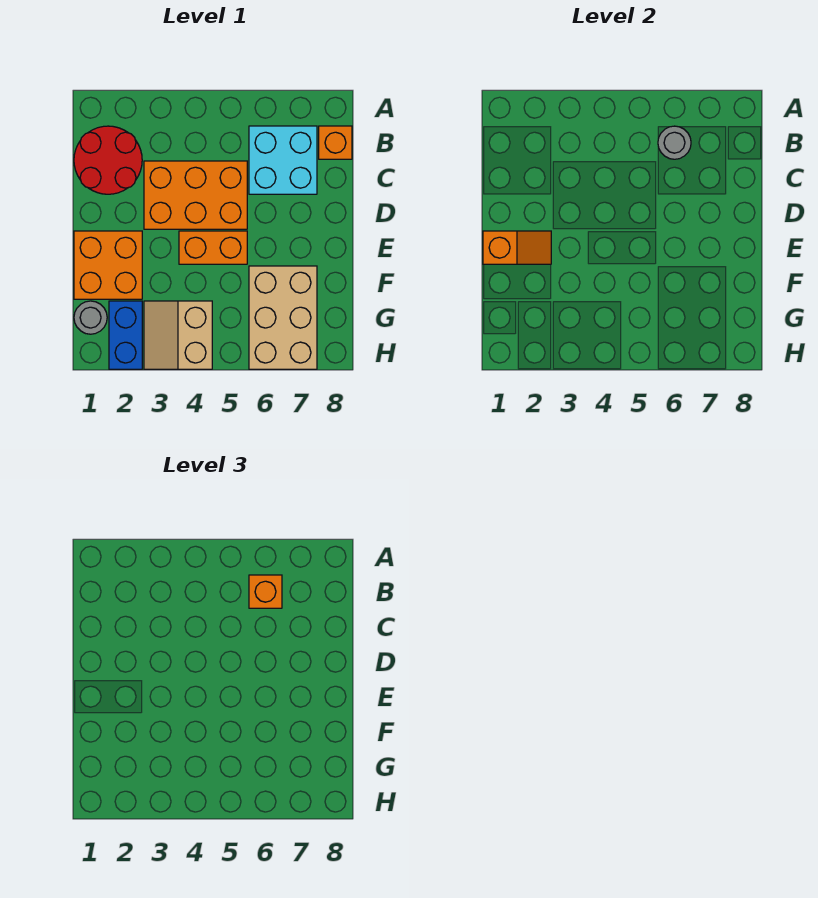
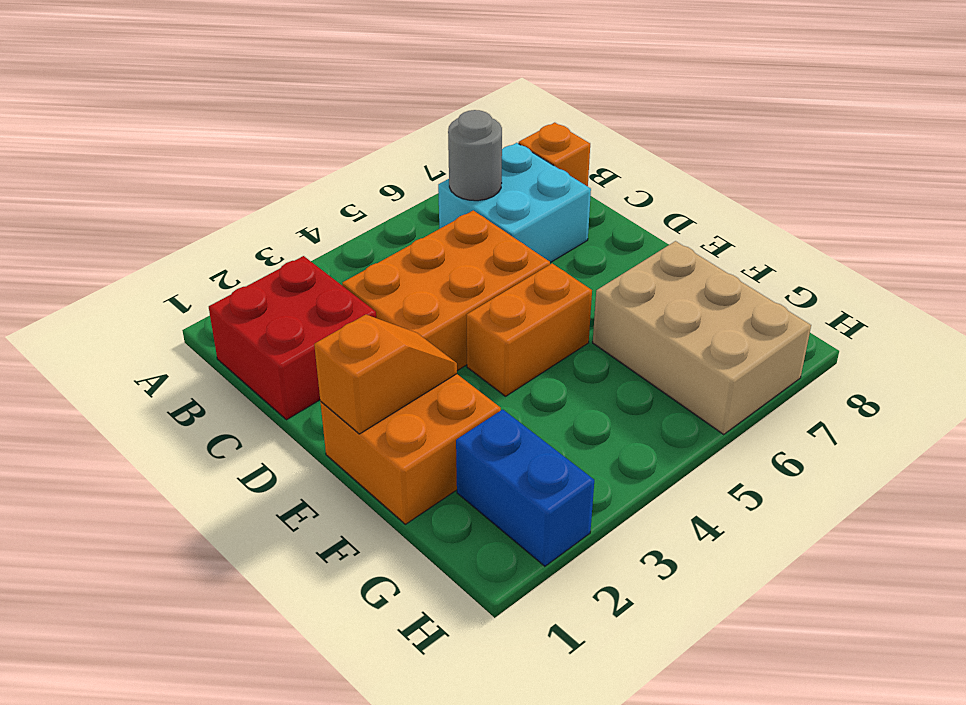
red 2x2 round brick [74,126,142,194] -> red 2x2 brick [209,256,376,420]
orange 1x1 brick [249,575,282,608] -> none
grey 1x1 round brick [74,301,107,334] -> none
tan 2x2 slope [144,301,212,369] -> none

